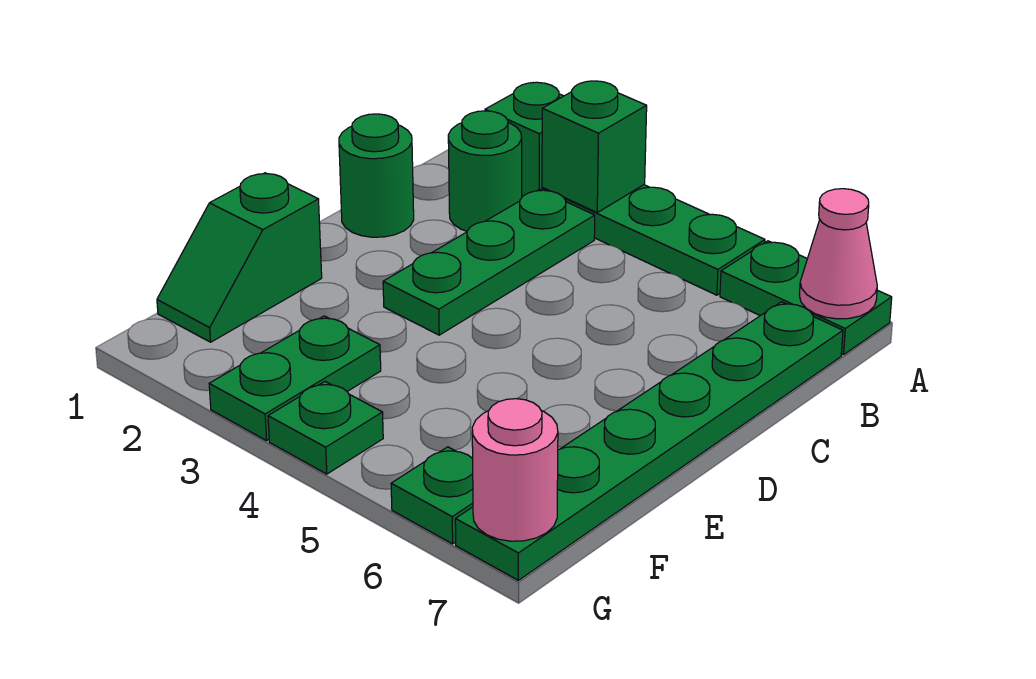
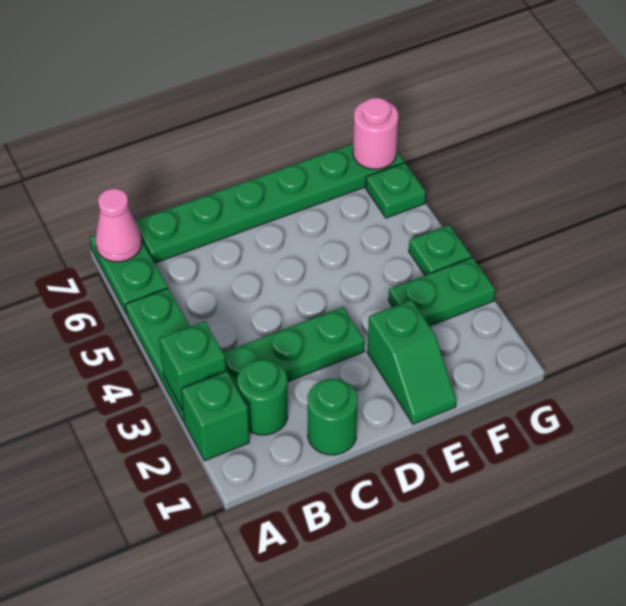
green 1x2 slope [157,173,322,342] -> green 1x2 slope turned to [367,300,456,424]

